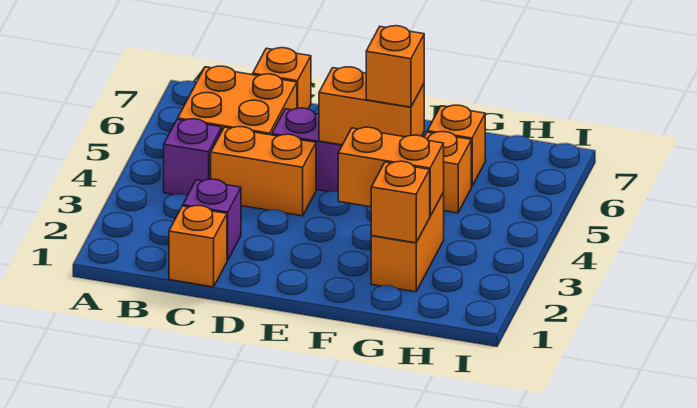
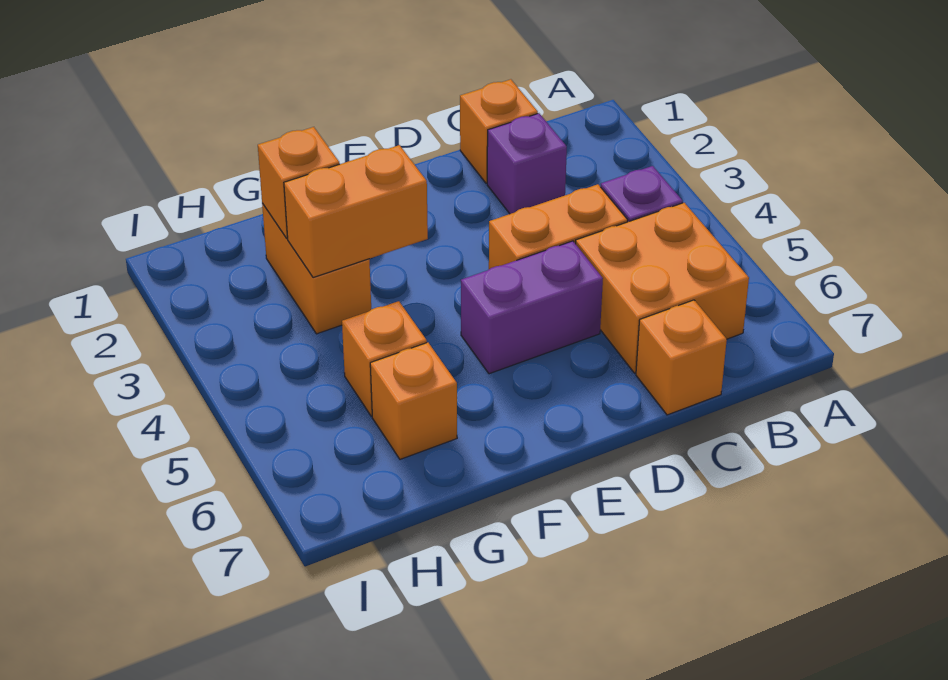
orange 1x2 brick [319,67,424,145] -> none
orange 1x1 brick [366,26,424,107] -> none

